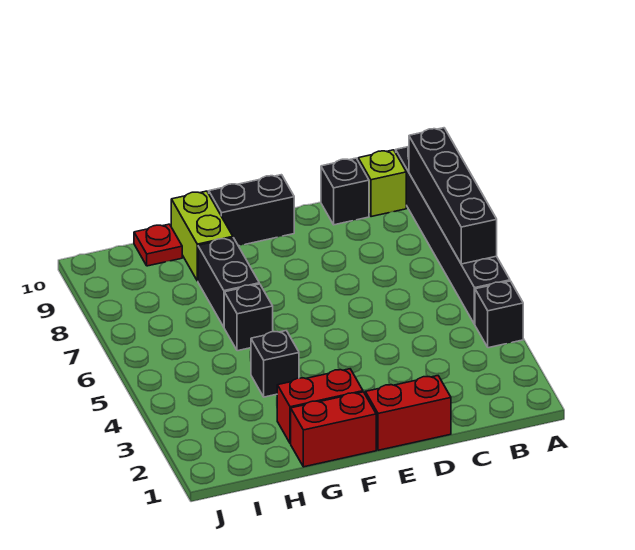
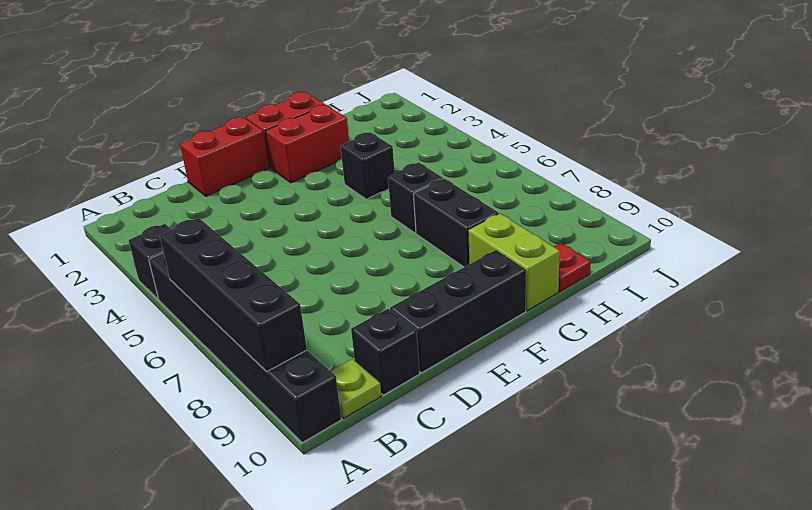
lime 1x1 brick [358,150,406,217] -> lime 1x1 plate [331,359,381,418]
black 1x2 brick [209,175,294,246] -> black 1x3 brick [390,250,526,373]

